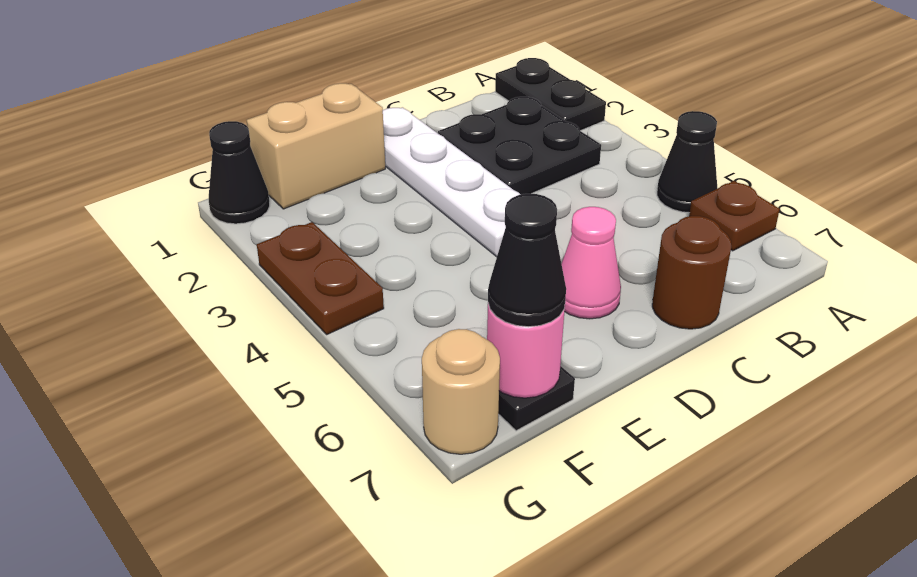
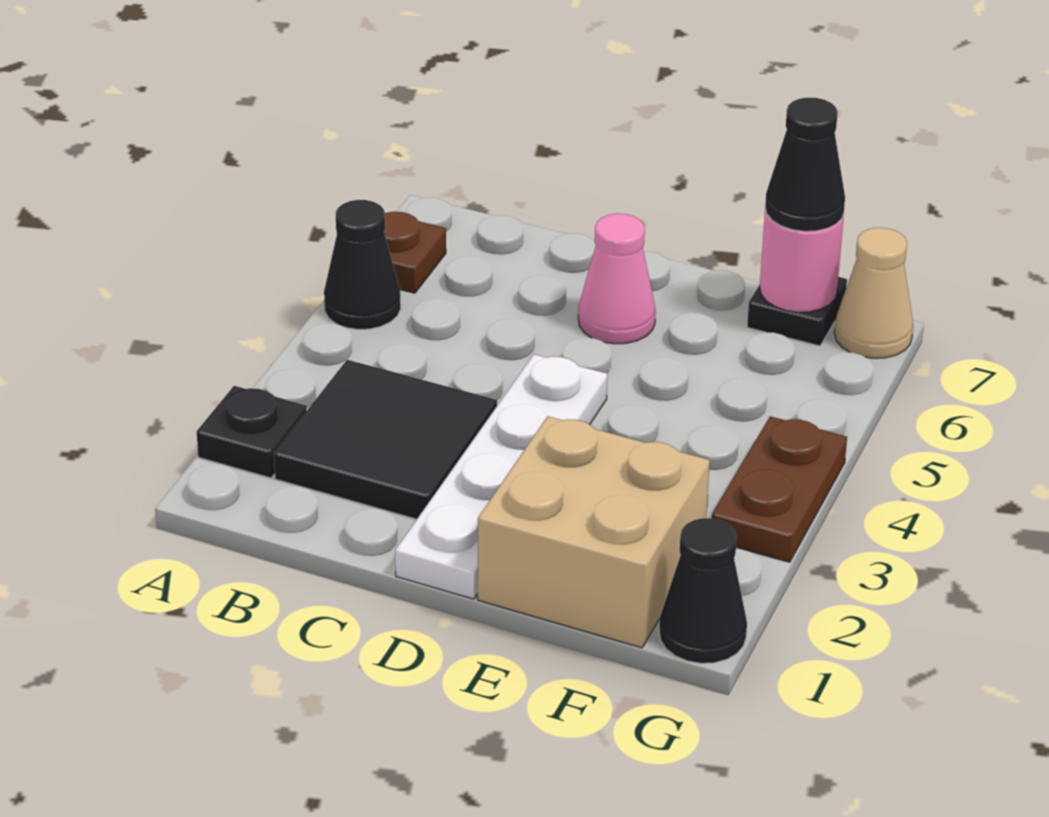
black 1x2 plate [495,58,606,131] -> black 1x1 plate [197,386,307,478]
black 2x2 plate [438,97,601,194] -> black 2x2 tile [274,360,497,519]
brown 1x1 round brick [652,216,731,329] -> none
tan 1x2 brick [247,83,385,209] -> tan 2x2 brick [478,416,710,648]
tan 1x1 round brick [422,329,500,454] -> tan 1x1 cone [834,228,913,358]

